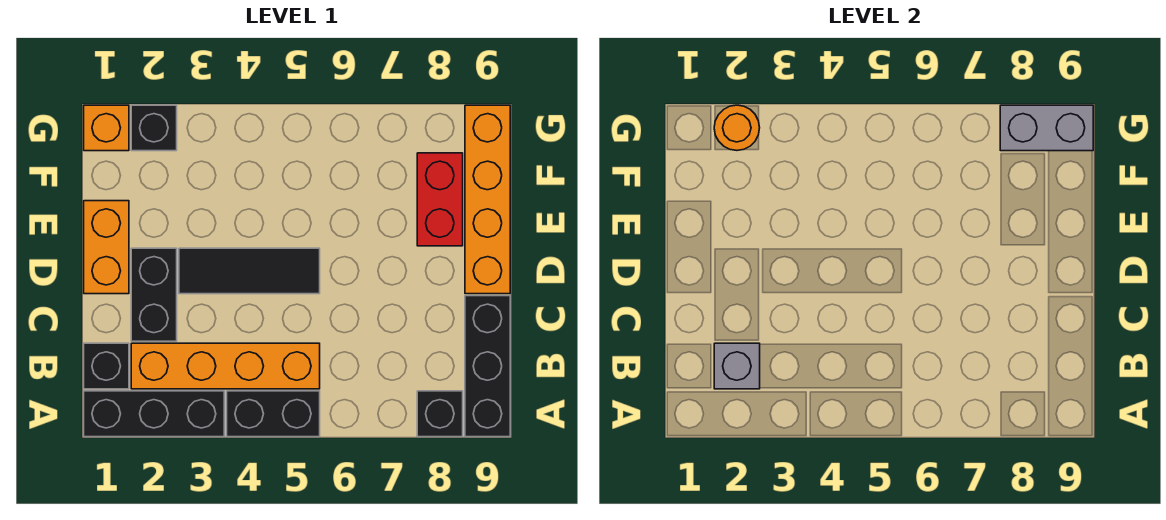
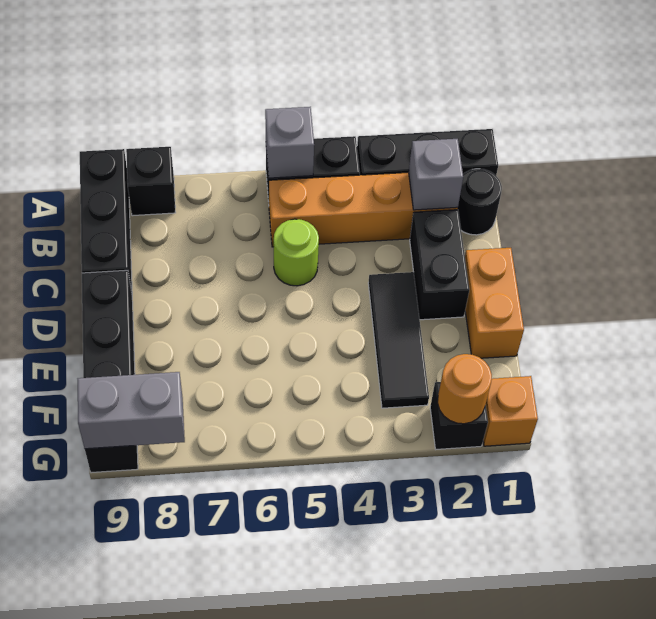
none -> grey 1x1 brick [265,107,314,178]
black 1x1 brick [84,343,129,389] -> black 1x1 round brick [458,169,502,235]
none -> lime 1x1 round brick [274,219,319,286]
black 1x3 tile [179,248,320,294] -> black 1x3 tile turned to [368,272,429,408]
orange 1x4 brick [465,105,510,294] -> black 1x4 brick [82,270,138,473]
red 1x2 brick [417,153,463,246] -> none

